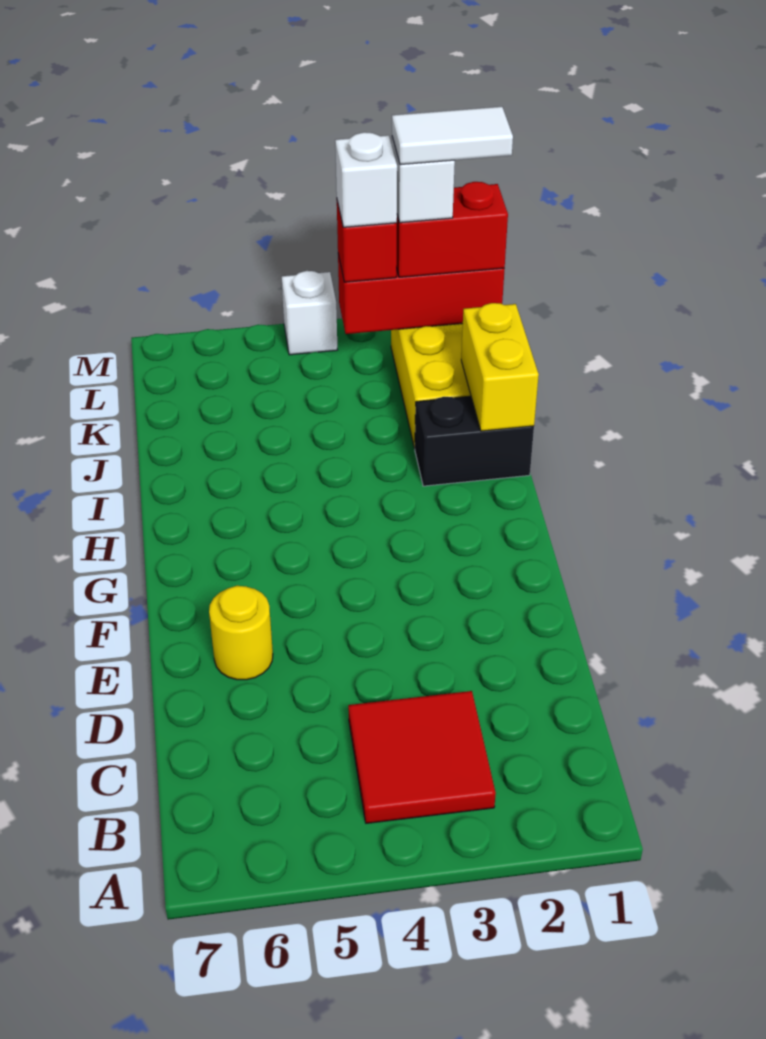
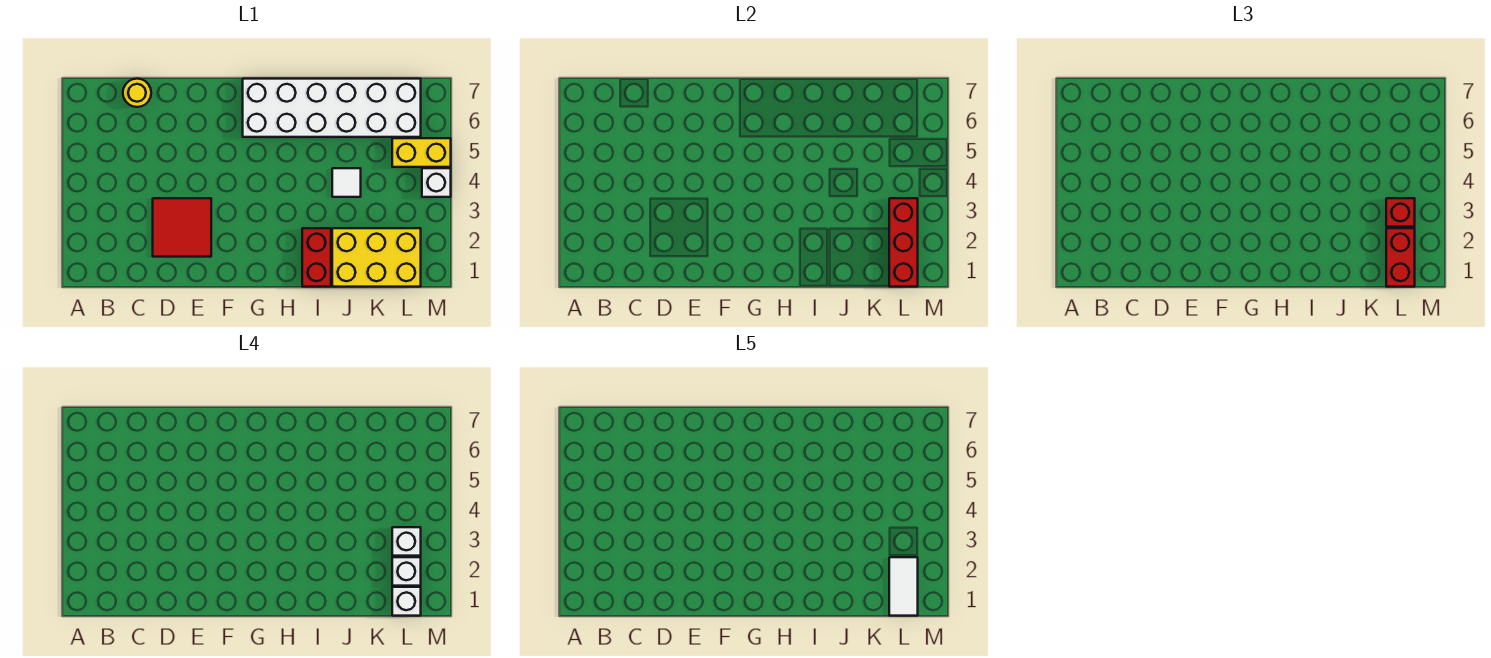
red 2x2 tile [348,691,496,823] -> red 2x2 tile moved to [153,198,211,257]
yellow 1x1 round brick [209,586,273,680] -> yellow 1x1 round brick moved to [123,79,151,107]
none -> white 2x6 brick [243,79,421,137]
black 1x2 brick [415,396,534,486] -> red 1x2 brick [302,228,331,287]
yellow 1x2 brick [461,303,539,431] -> yellow 1x2 brick moved to [392,138,451,167]
none -> white 1x1 tile [332,168,361,197]
none -> white 1x1 brick [392,587,421,616]

